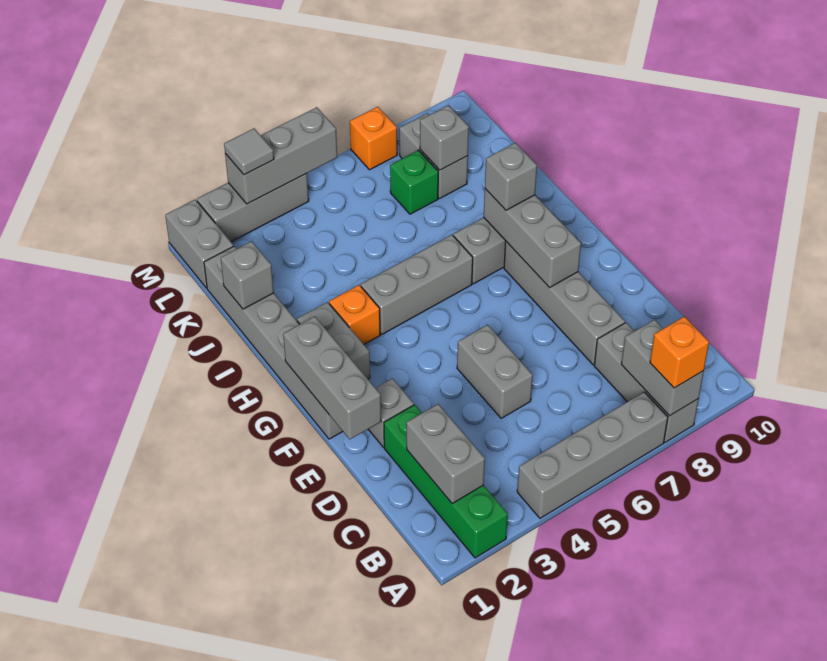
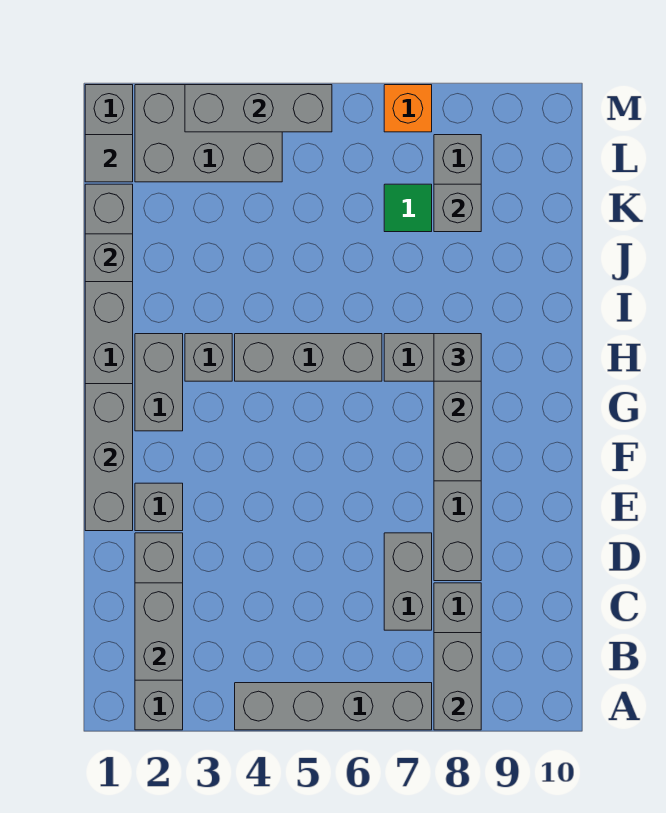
green 1x4 brick [384,405,508,558] -> grey 1x4 brick [135,533,183,730]
orange 1x1 brick [650,317,709,388] -> none
grey 1x2 brick [457,325,533,418] -> grey 1x2 brick moved to [384,533,432,630]
orange 1x1 brick [329,285,380,344] -> grey 1x1 brick [185,334,232,381]
green 1x1 brick [390,150,438,214] -> green 1x1 tile [384,184,432,232]
grey 1x3 brick [197,173,309,242] -> grey 2x3 brick [135,85,282,182]
grey 1x1 tile [224,129,274,175] -> grey 1x1 tile moved to [85,135,133,182]

